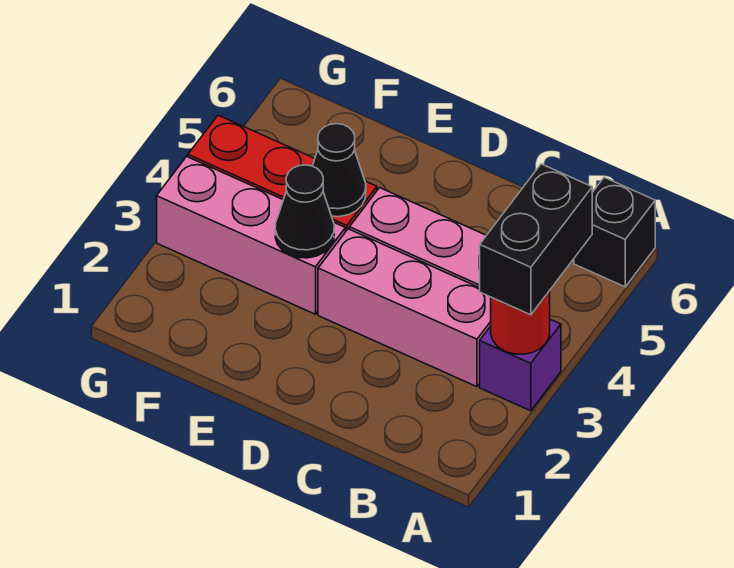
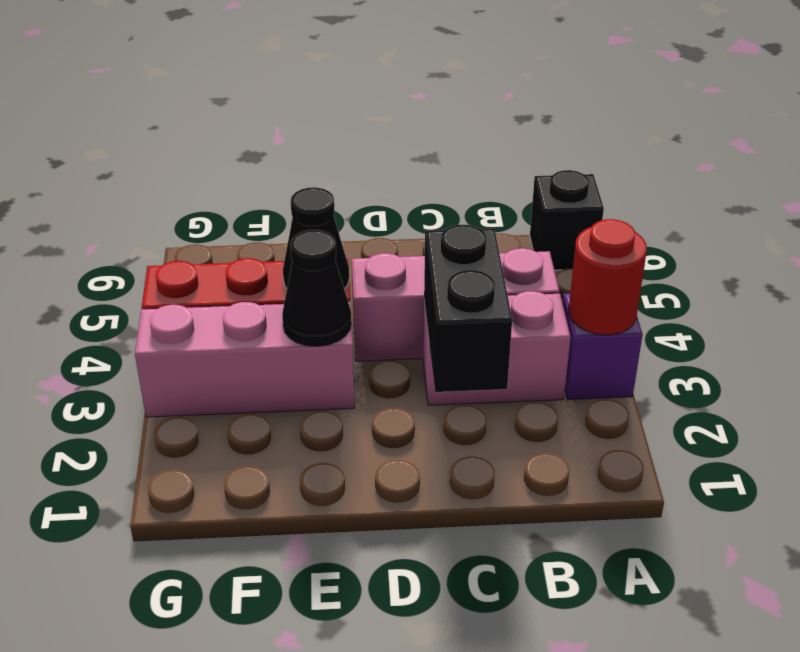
black 1x2 brick [480,164,592,315] -> black 1x2 brick moved to [424,225,512,392]
pink 1x3 brick [318,229,491,387] -> pink 1x2 brick [423,291,571,405]

